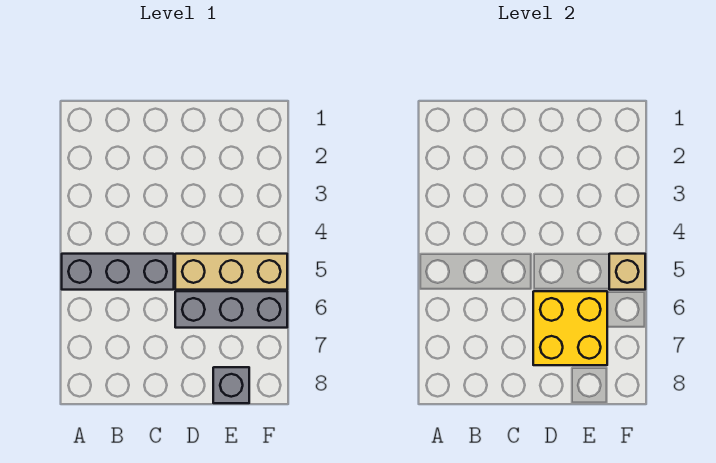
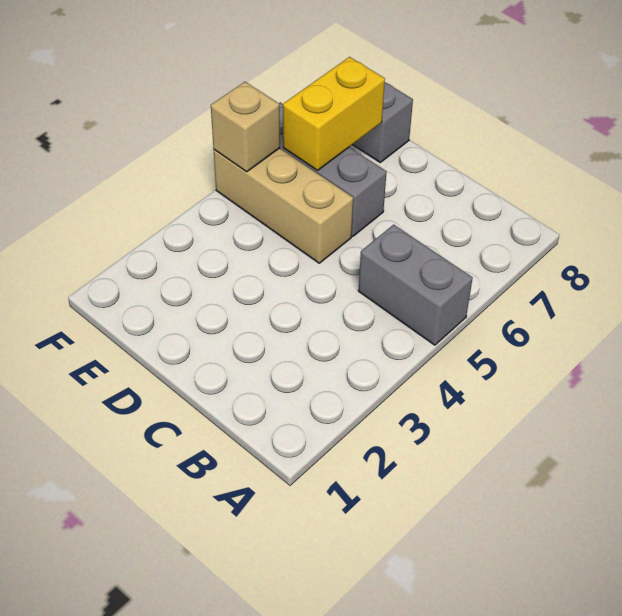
grey 1x3 brick [62,254,174,290] -> grey 1x2 brick [358,225,473,345]
yellow 2x2 brick [533,291,607,365] -> yellow 1x2 brick [283,57,385,170]

